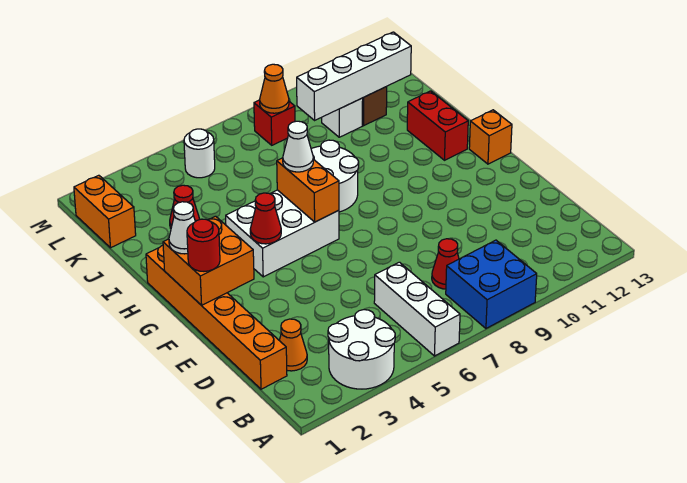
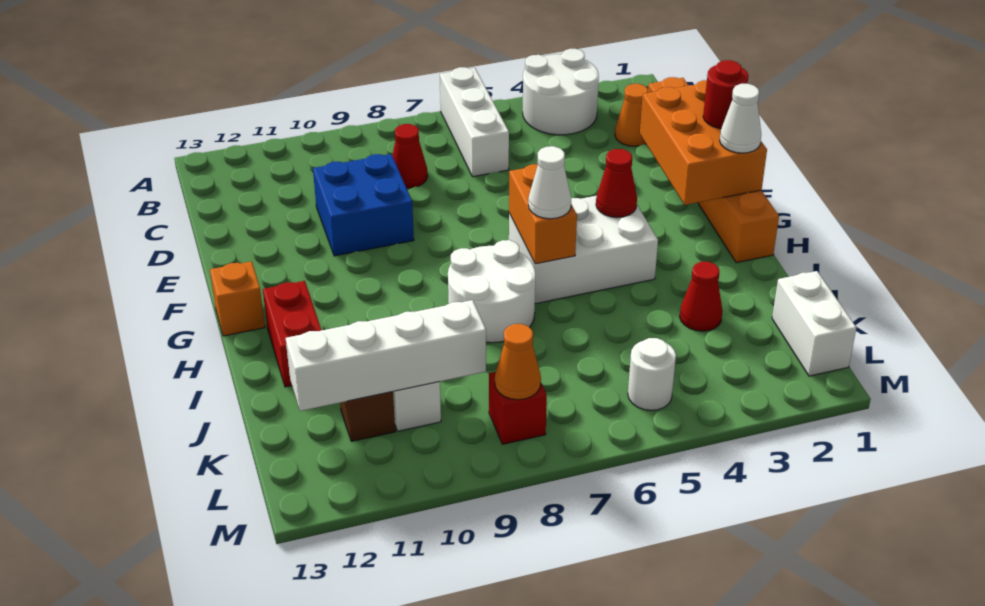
blue 2x2 brick [446,240,537,328] -> blue 2x2 brick moved to [313,154,414,256]
orange 2x2 brick [163,216,254,305] -> orange 2x3 brick [640,80,767,205]
orange 1x2 brick [74,175,136,248] -> white 1x2 brick [772,271,856,376]

